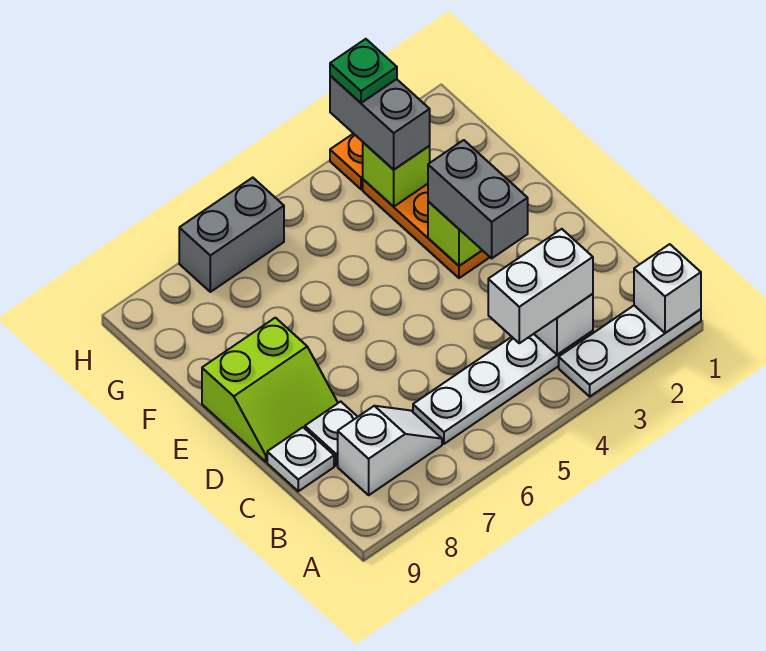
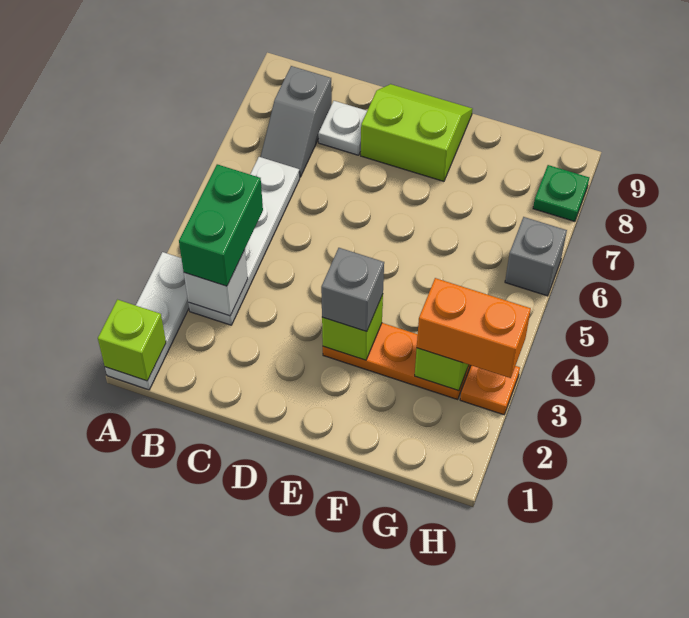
white 1x1 brick [634,244,701,333] -> lime 1x1 brick [98,300,166,381]
white 1x2 brick [488,229,593,343] -> green 1x2 brick [179,164,263,286]
white 1x2 slope [338,406,442,495] -> grey 1x2 slope [261,66,332,177]
white 1x1 plate [267,427,334,491] -> none
grey 1x2 brick [428,140,528,258] -> grey 1x1 brick [321,248,384,331]
lime 2x2 slope [202,318,338,462] -> lime 2x2 slope turned to [361,84,473,181]
grey 1x2 brick [330,76,430,170] -> orange 1x2 brick [417,278,531,378]
green 1x1 plate [330,39,397,103] -> green 1x1 plate moved to [533,165,589,221]
grey 1x2 brick [179,178,284,292] -> grey 1x1 brick [505,217,567,296]

